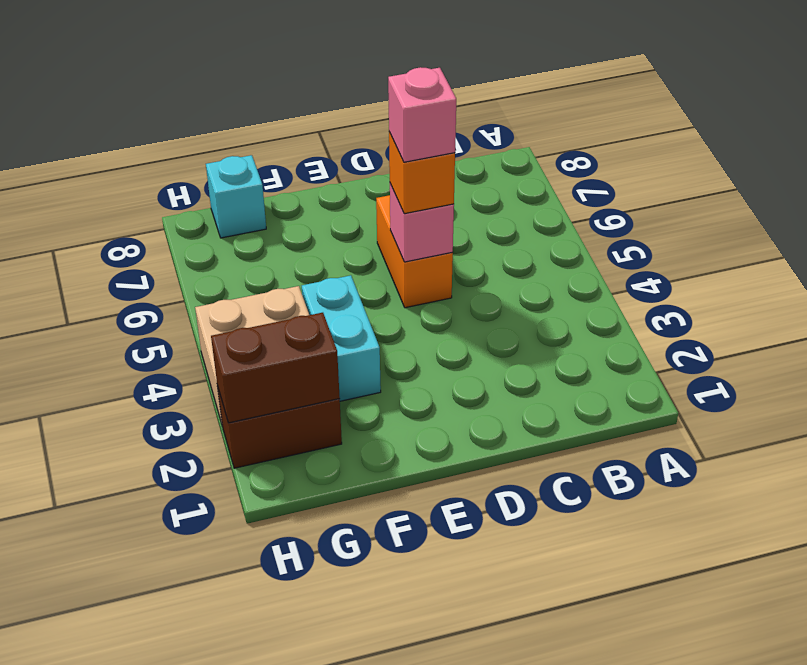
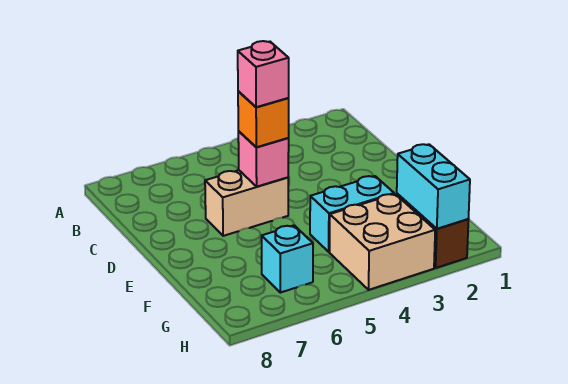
orange 1x2 brick [376,195,453,308] -> tan 1x2 brick [205,170,288,236]
brown 1x2 brick [211,313,340,423] -> cyan 1x2 brick [397,144,470,229]
cyan 1x1 brick [206,155,266,238] -> cyan 1x1 brick moved to [262,225,313,293]

